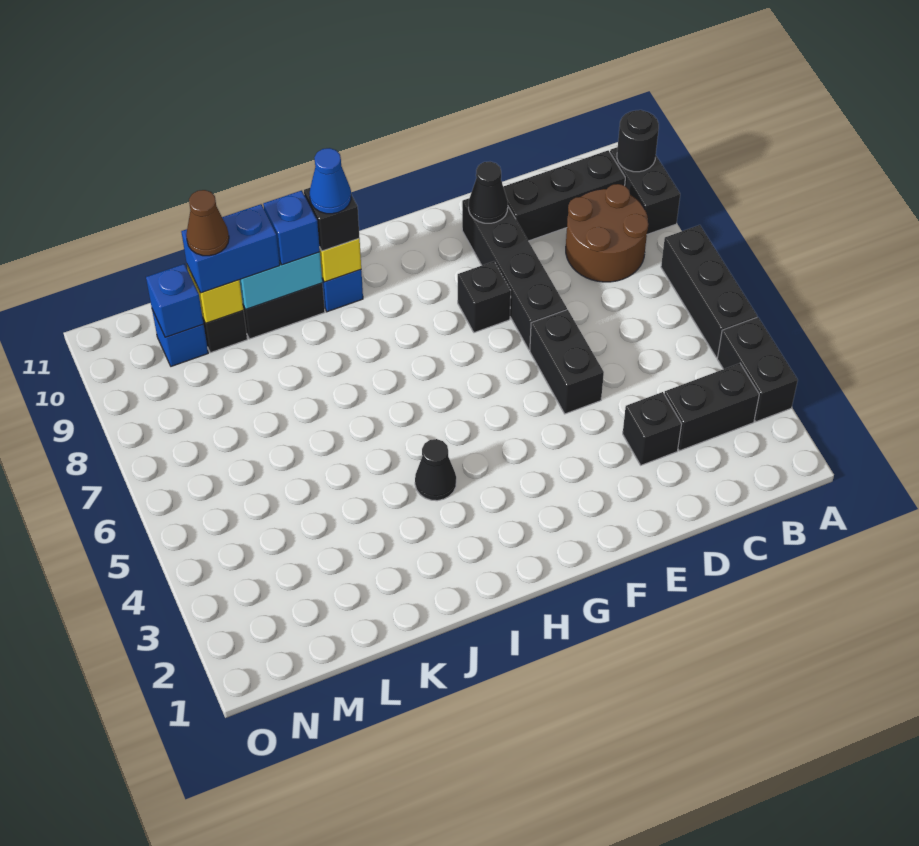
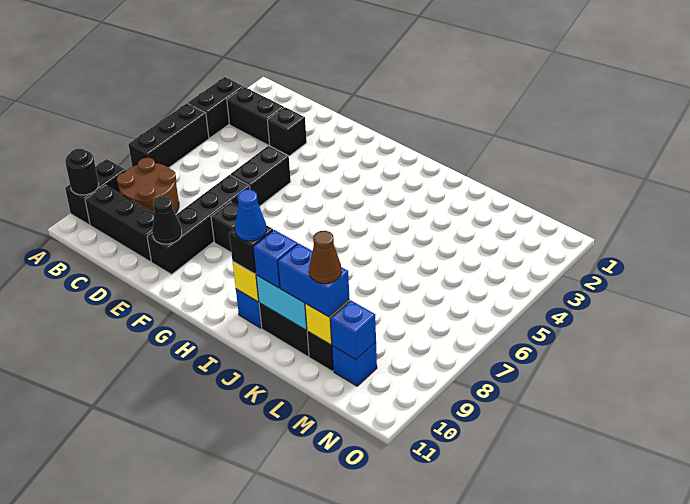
black 1x1 cone [415,439,456,501] -> none

